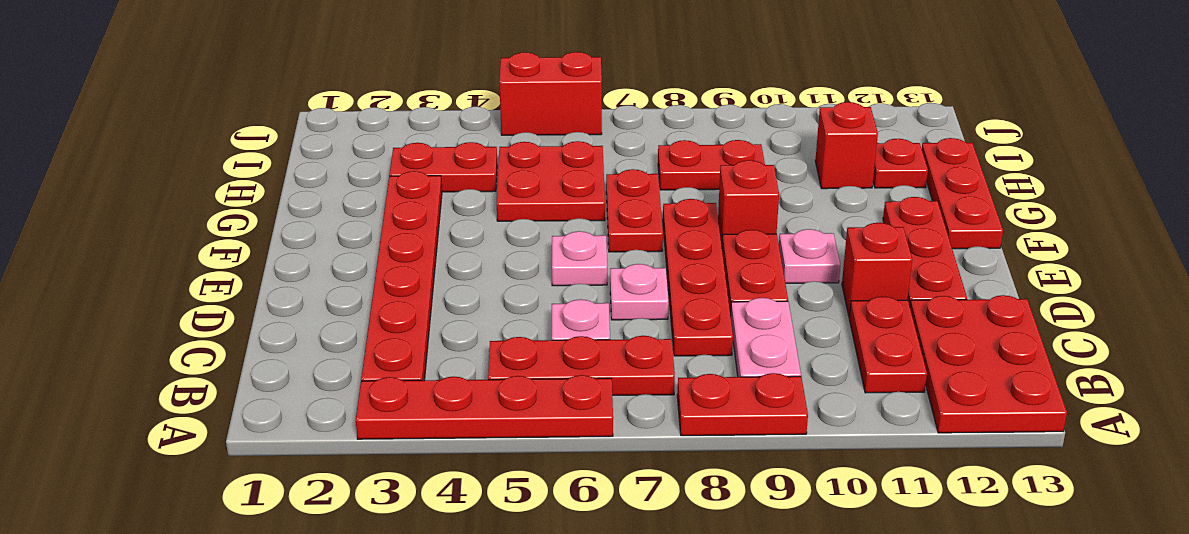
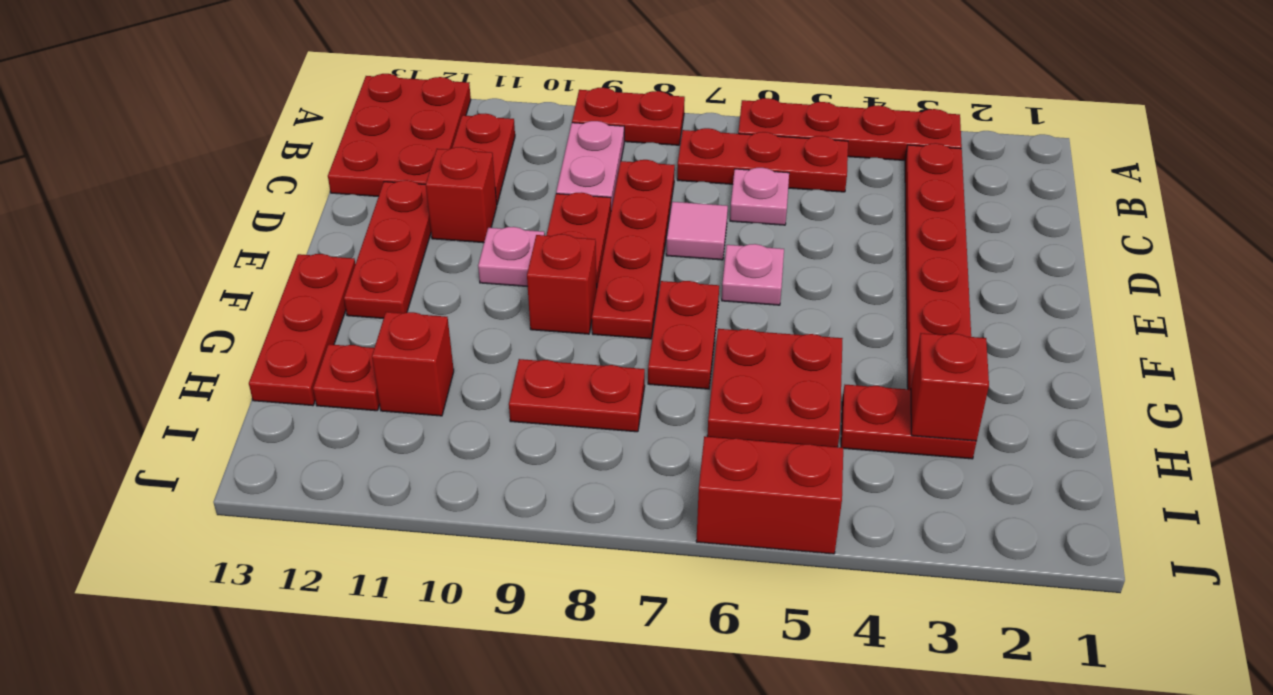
pink 1x1 plate [610,264,669,320] -> pink 1x1 tile [666,202,728,260]
none -> red 1x1 brick [911,333,989,441]

